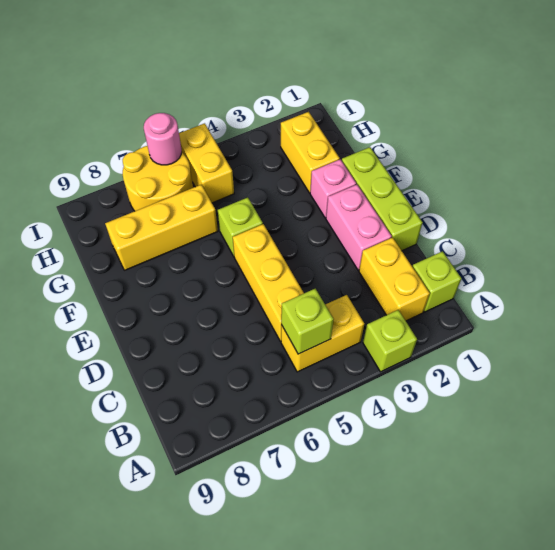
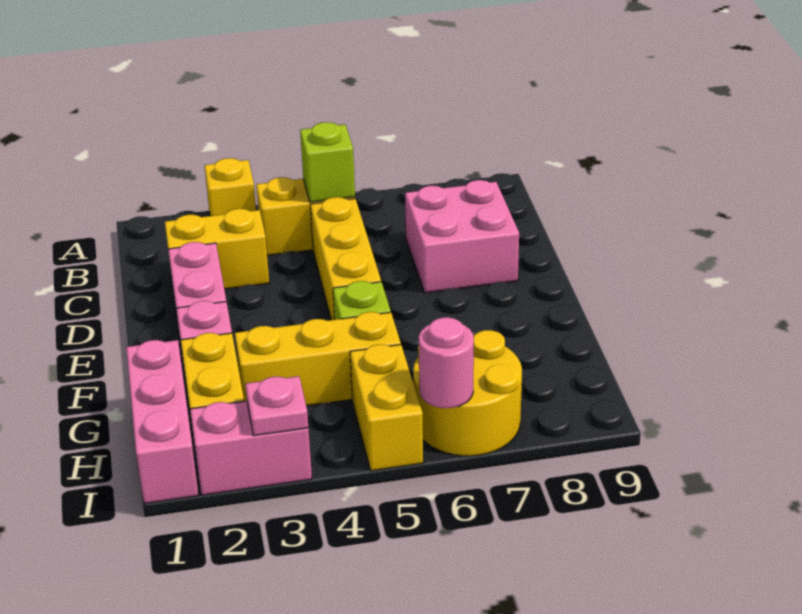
lime 1x1 brick [363,310,417,372] -> yellow 1x1 brick [204,158,256,216]
lime 1x1 brick [412,251,461,312] -> none
yellow 1x2 brick [359,237,430,321] -> yellow 1x2 brick turned to [165,209,269,289]
none -> pink 2x2 brick [405,180,519,293]
lime 1x3 brick [342,147,423,251] -> none
none -> pink 1x3 brick [126,340,199,504]
yellow 1x3 brick [105,185,218,270] -> yellow 1x3 brick moved to [235,312,401,406]
none -> pink 1x2 brick [190,401,312,495]
none -> pink 1x1 plate [245,376,308,436]

